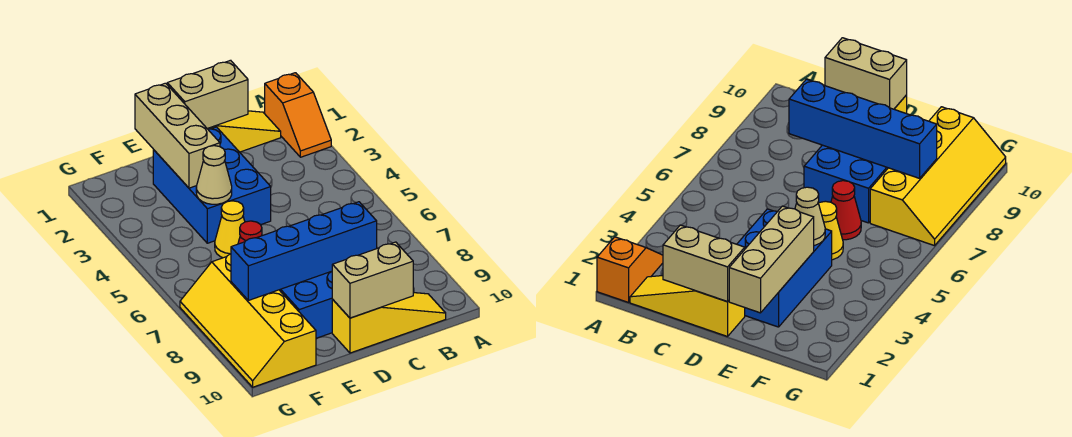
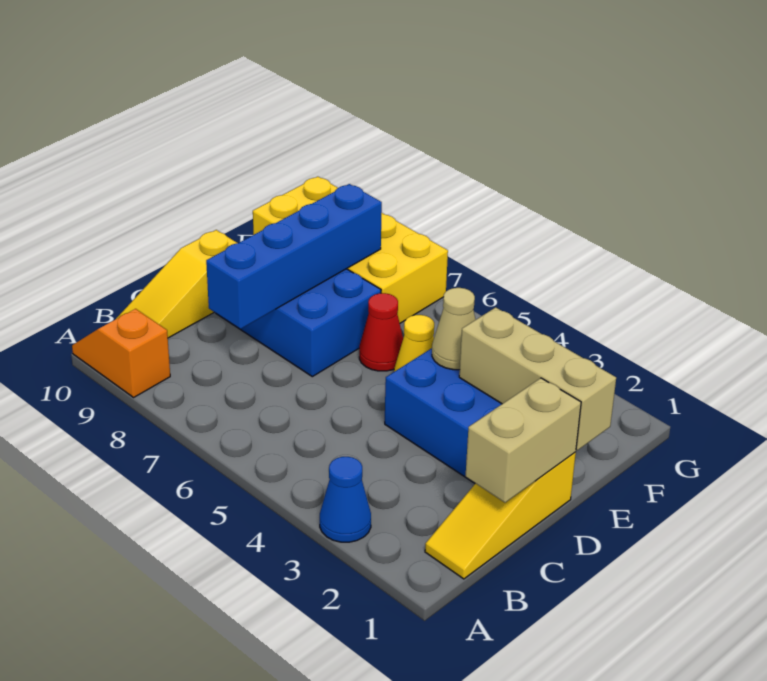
orange 1x2 slope [265,73,331,157] -> orange 1x2 slope moved to [72,309,170,397]
none -> blue 1x1 cone [320,457,371,542]
tan 1x2 brick [332,242,413,318] -> none
yellow 2x4 slope [180,254,316,387] -> yellow 2x4 brick [253,177,448,323]

